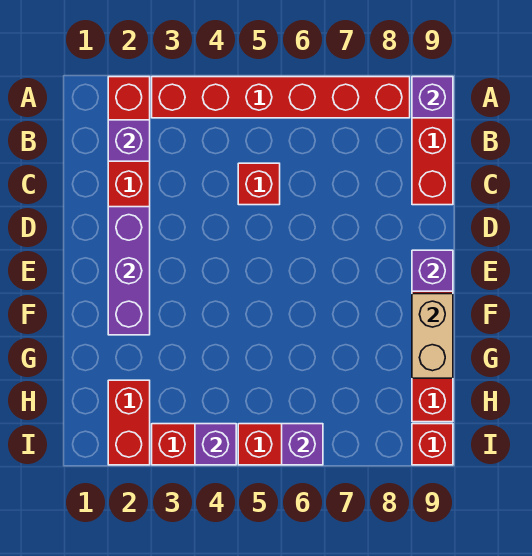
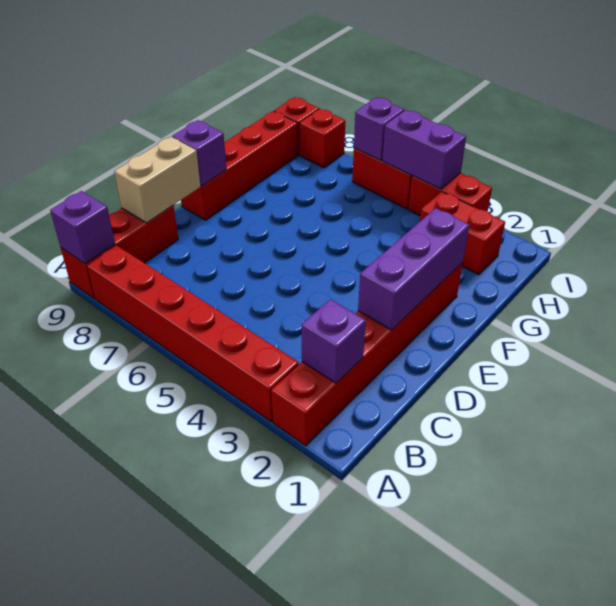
red 1x1 brick [238,163,280,205] -> red 1x1 brick moved to [300,109,345,168]
tan 1x2 brick [412,294,453,378] -> tan 1x2 brick moved to [114,137,201,223]
red 1x2 brick [108,380,150,465] -> red 1x2 brick turned to [420,191,505,275]
purple 1x1 brick [195,424,236,465] -> purple 1x2 brick [382,110,466,189]

